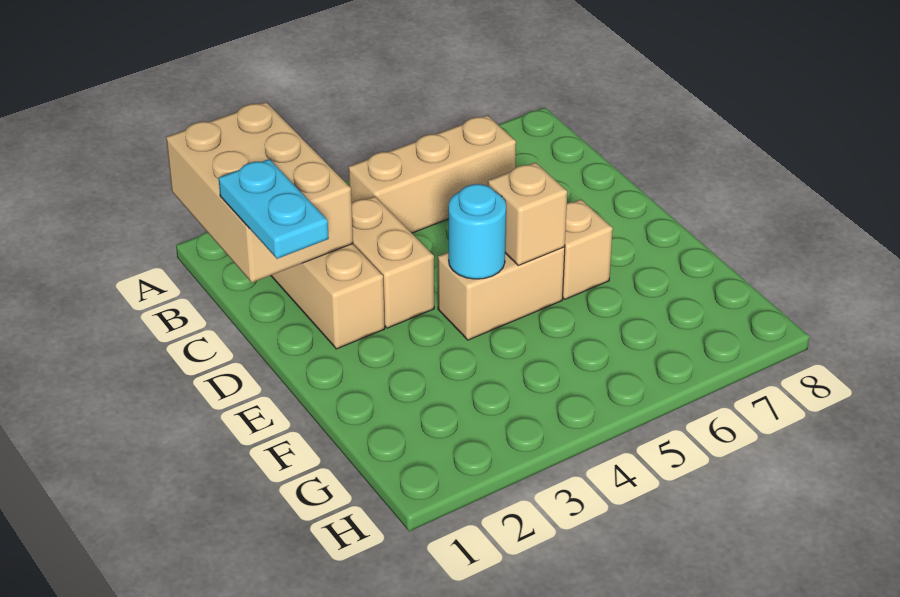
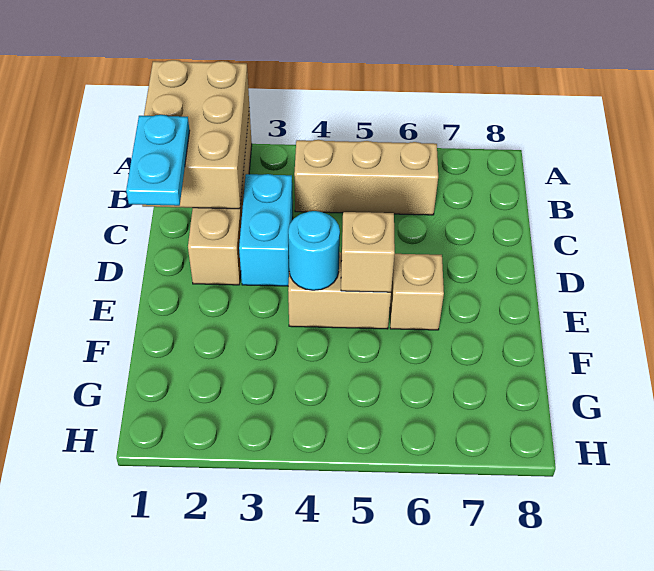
tan 1x2 brick [351,196,434,328] -> cyan 1x2 brick [239,174,293,286]

